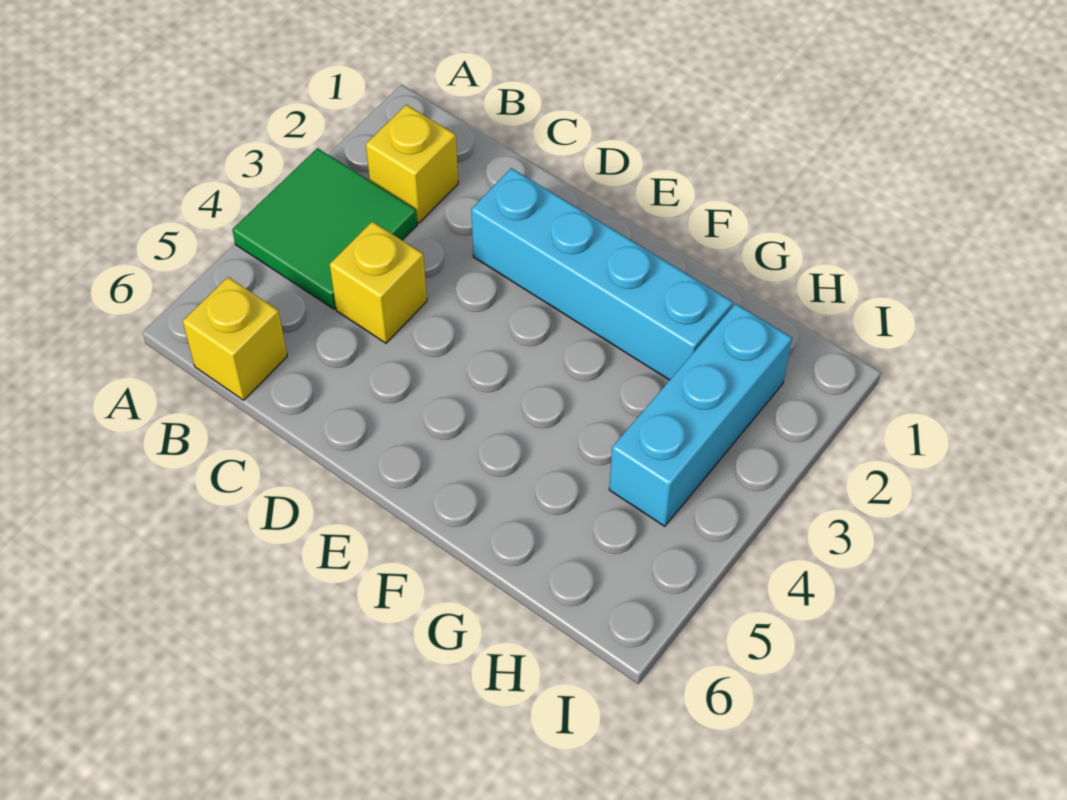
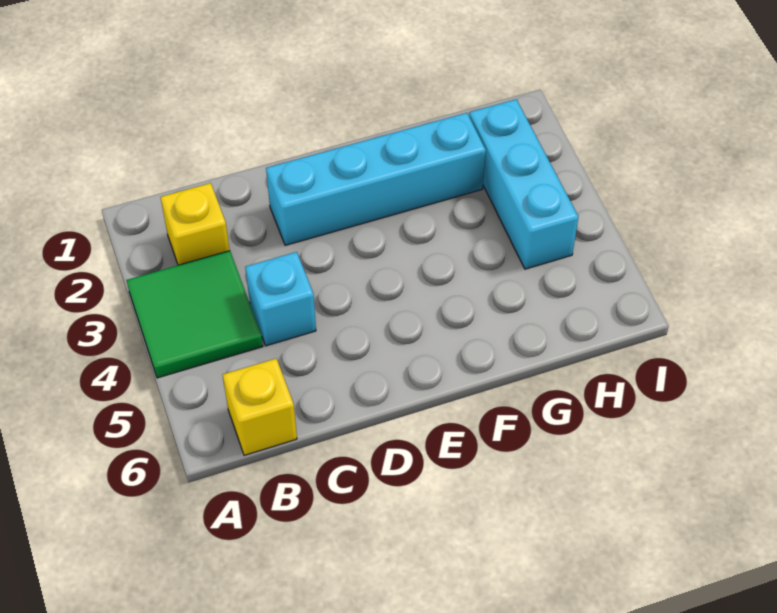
yellow 1x1 brick [330,222,427,343] -> cyan 1x1 brick [245,252,316,346]

